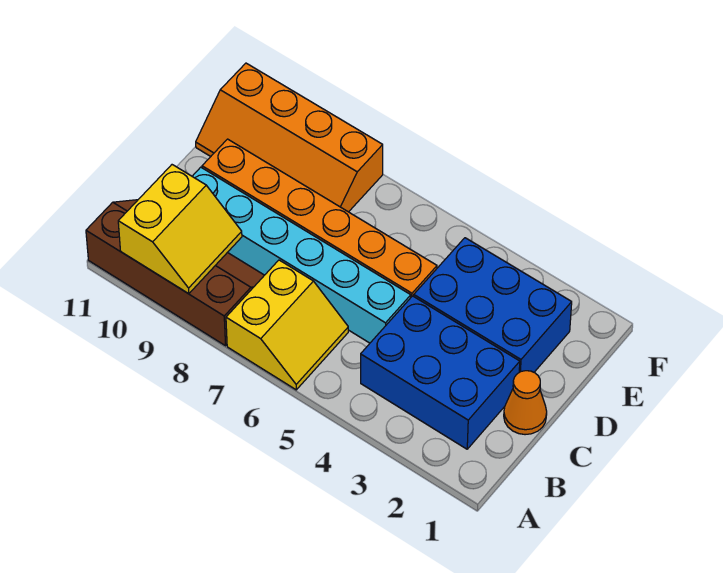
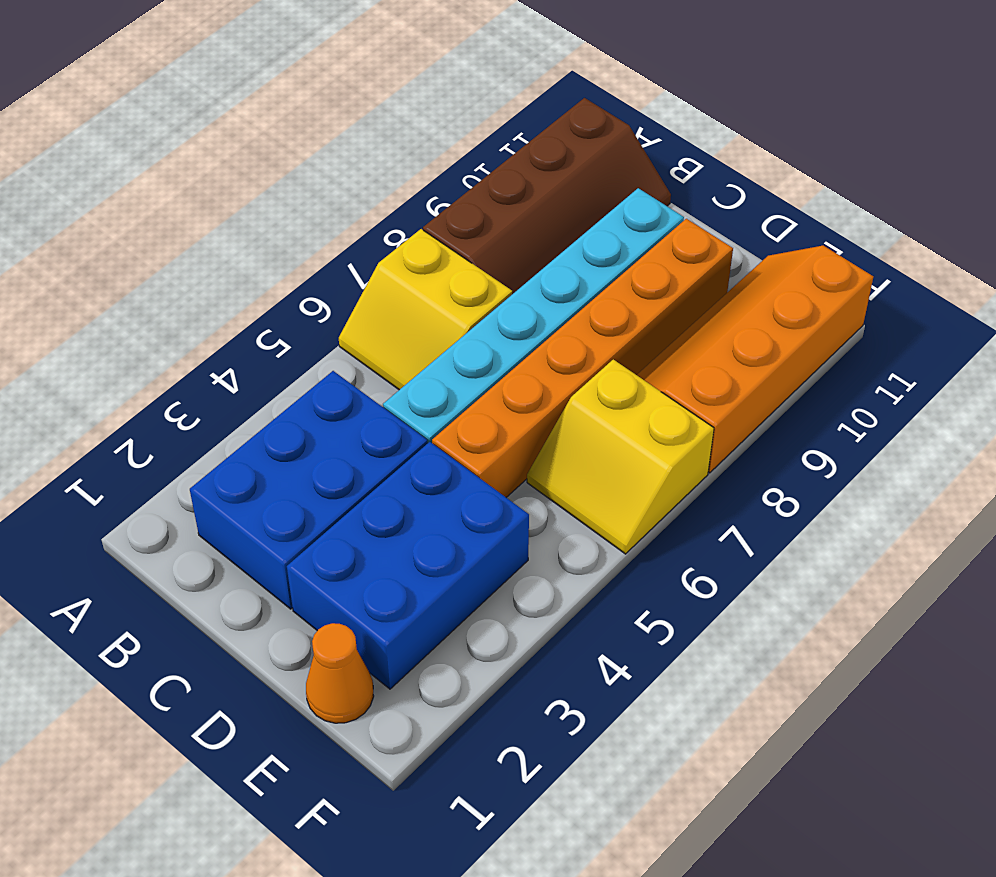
yellow 2x2 slope [118,165,242,294] -> yellow 2x2 slope moved to [527,359,714,554]
orange 1x1 cone [504,371,547,435] -> orange 1x1 cone moved to [306,623,374,723]

